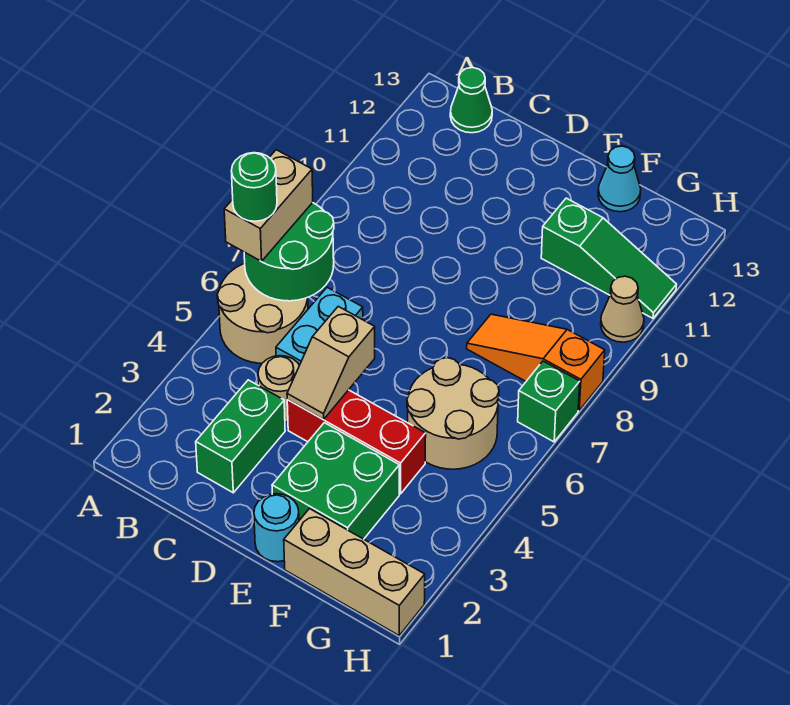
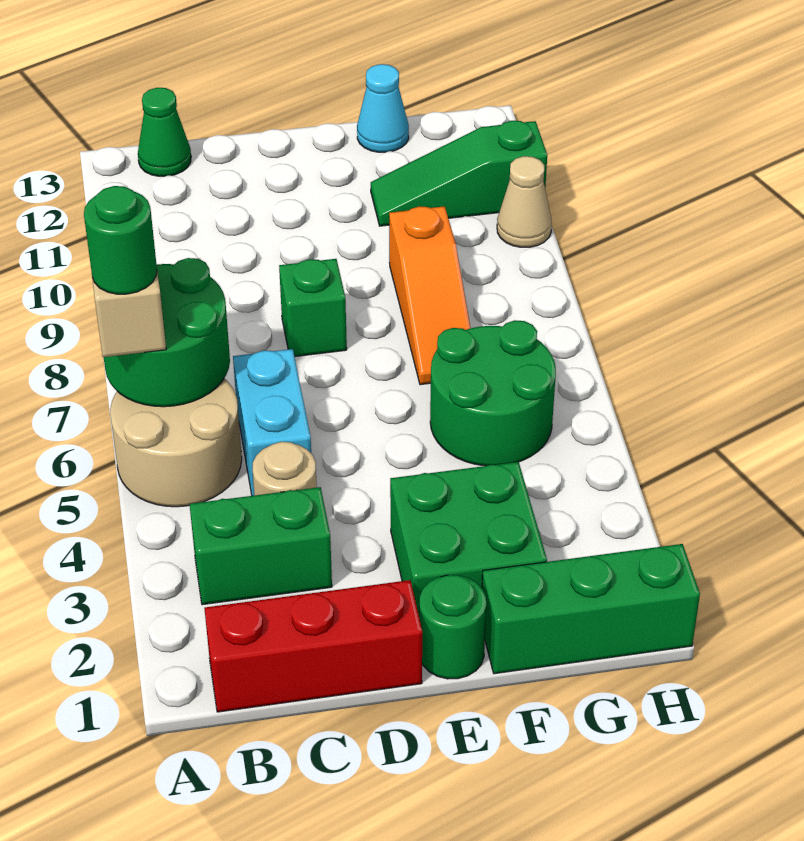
green 1x2 brick [196,380,285,493] -> green 1x2 brick turned to [190,487,332,605]
red 1x3 brick [287,390,426,494] -> red 1x3 brick moved to [204,580,422,712]
tan 1x2 slope [287,306,375,419] -> none
cyan 1x1 round brick [254,494,299,562] -> green 1x1 round brick [419,575,486,679]
tan 1x3 brick [284,509,425,635] -> green 1x3 brick [482,544,700,674]
tan 2x2 round brick [407,358,499,469] -> green 2x2 round brick [430,320,556,466]
orange 1x3 slope [467,314,605,410] -> orange 1x3 slope turned to [389,206,470,385]
green 1x3 slope [541,198,677,318] -> green 1x3 slope turned to [371,121,547,226]
green 1x1 brick [518,361,580,442] -> green 1x1 brick moved to [279,259,347,357]

